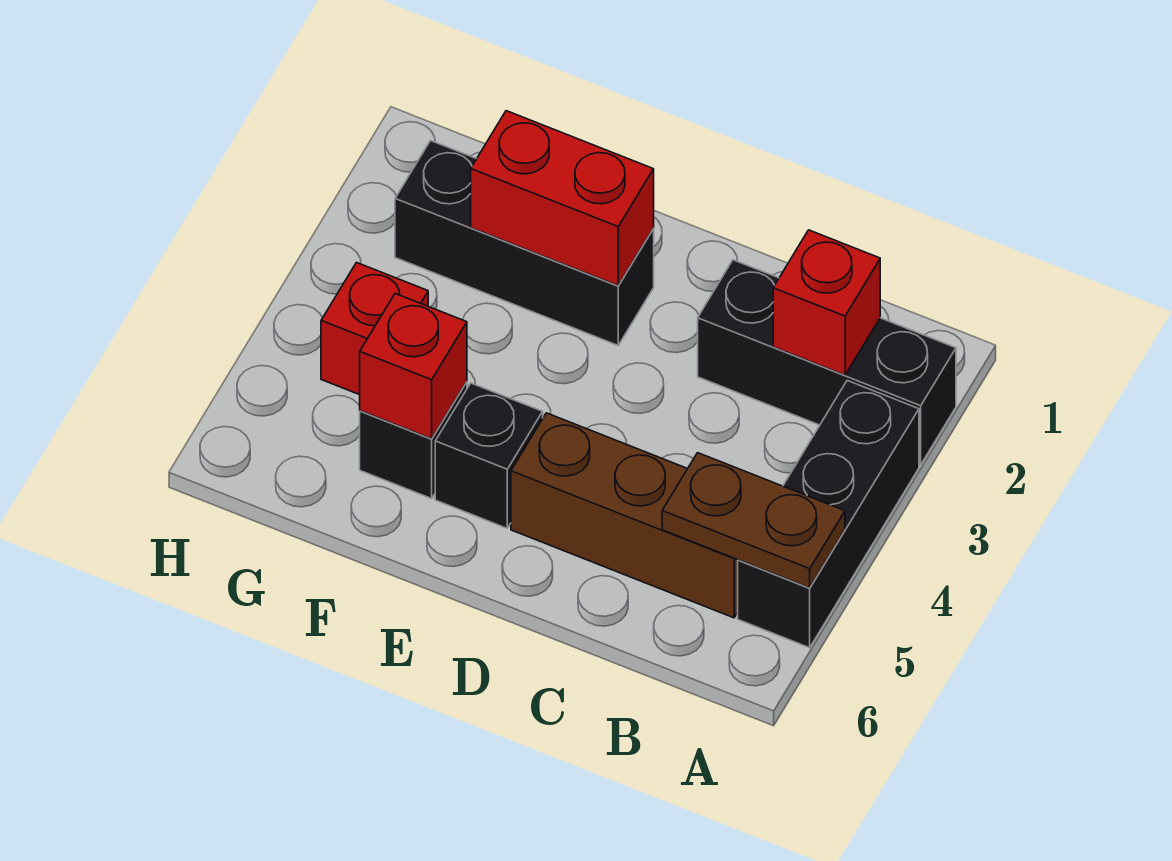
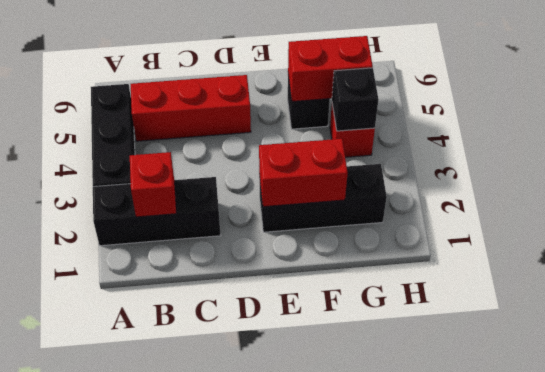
brown 1x2 plate [662,453,845,588] -> none
brown 1x3 brick [511,413,738,618] -> red 1x3 brick [131,75,251,141]
black 1x1 brick [435,383,543,528] -> black 1x1 brick moved to [332,68,378,131]
red 1x1 brick [360,294,467,439] -> red 1x2 brick [288,36,373,102]

